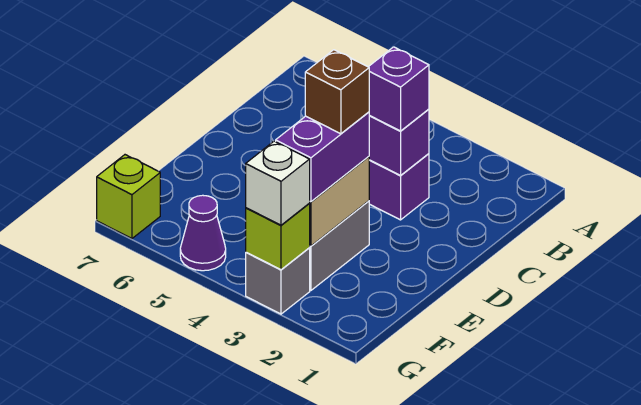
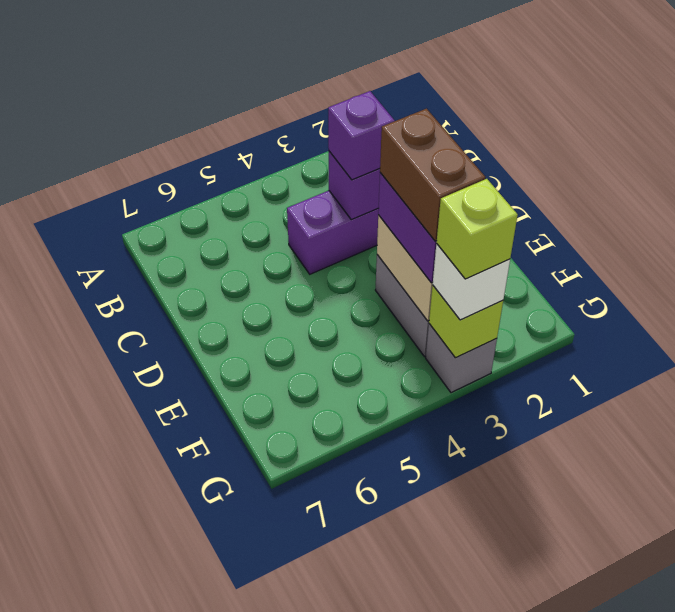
brown 1x1 brick [305,50,369,134] -> brown 1x2 brick [380,109,485,241]
purple 1x1 cone [180,195,226,271] -> none
lime 1x1 brick [97,155,160,239] -> lime 1x1 brick moved to [437,179,518,279]

